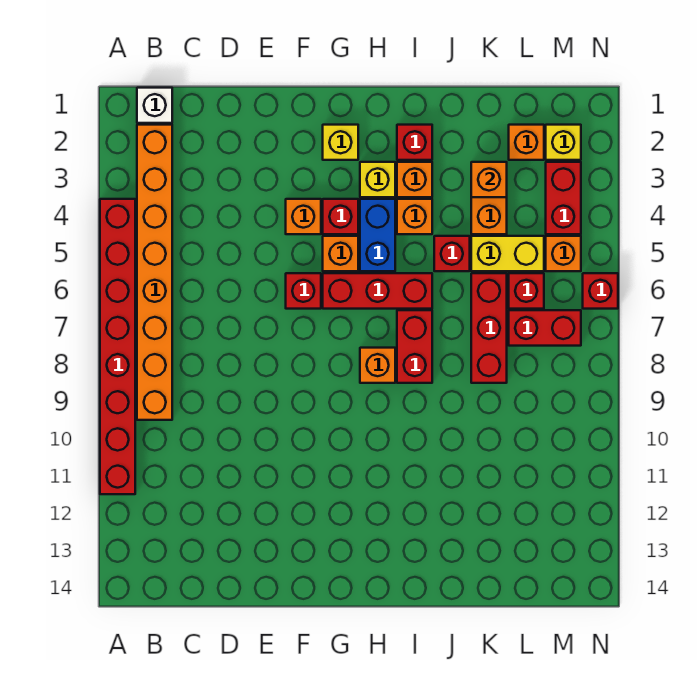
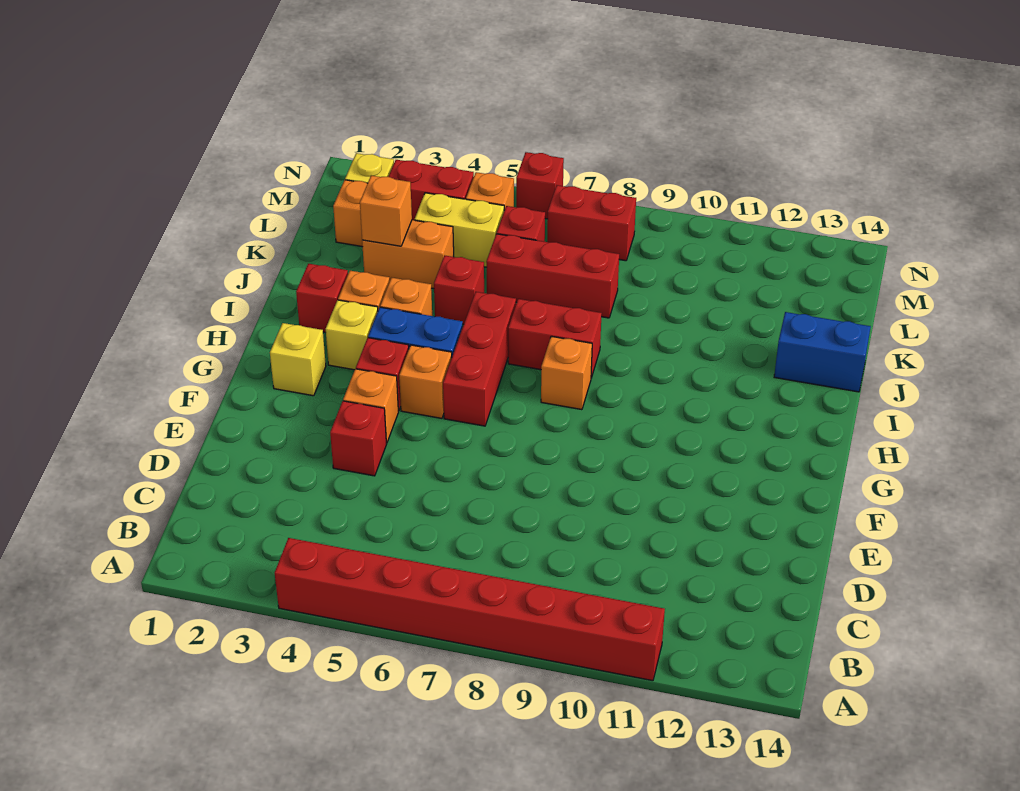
white 1x1 brick [137,88,172,123] -> none
orange 1x8 brick [137,125,172,420] -> none
red 1x1 brick [286,273,321,309] -> red 1x1 brick moved to [330,401,386,476]
none -> blue 1x2 brick [774,312,871,392]
yellow 1x2 brick [471,236,544,271] -> yellow 1x2 brick turned to [415,193,504,267]
red 1x2 brick [509,310,581,346] -> red 1x2 brick turned to [547,185,636,261]

